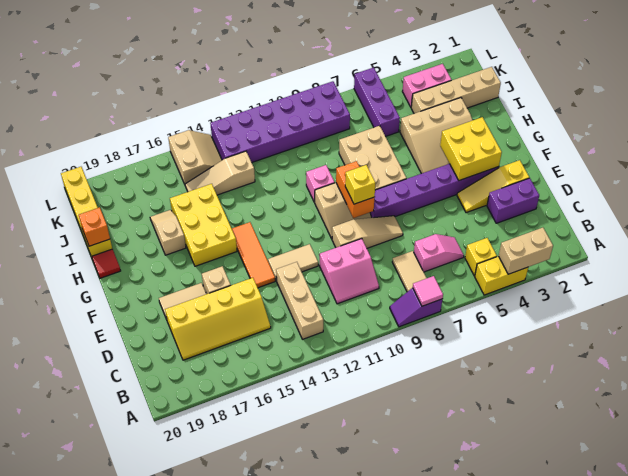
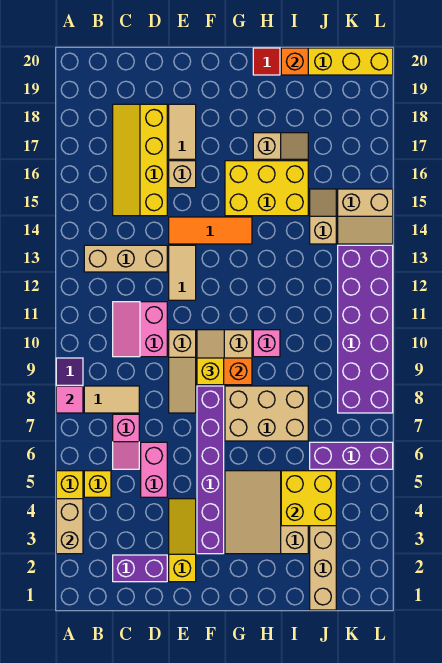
purple 1x2 brick [487,178,539,223] -> purple 1x2 brick turned to [113,555,167,582]
yellow 2x2 brick [440,117,502,180] -> yellow 2x2 brick moved to [281,471,336,526]
tan 1x3 slope [185,151,255,195] -> tan 1x2 slope [310,189,336,244]
pink 1x2 brick [402,64,451,107] -> pink 1x2 brick moved to [141,442,167,497]

